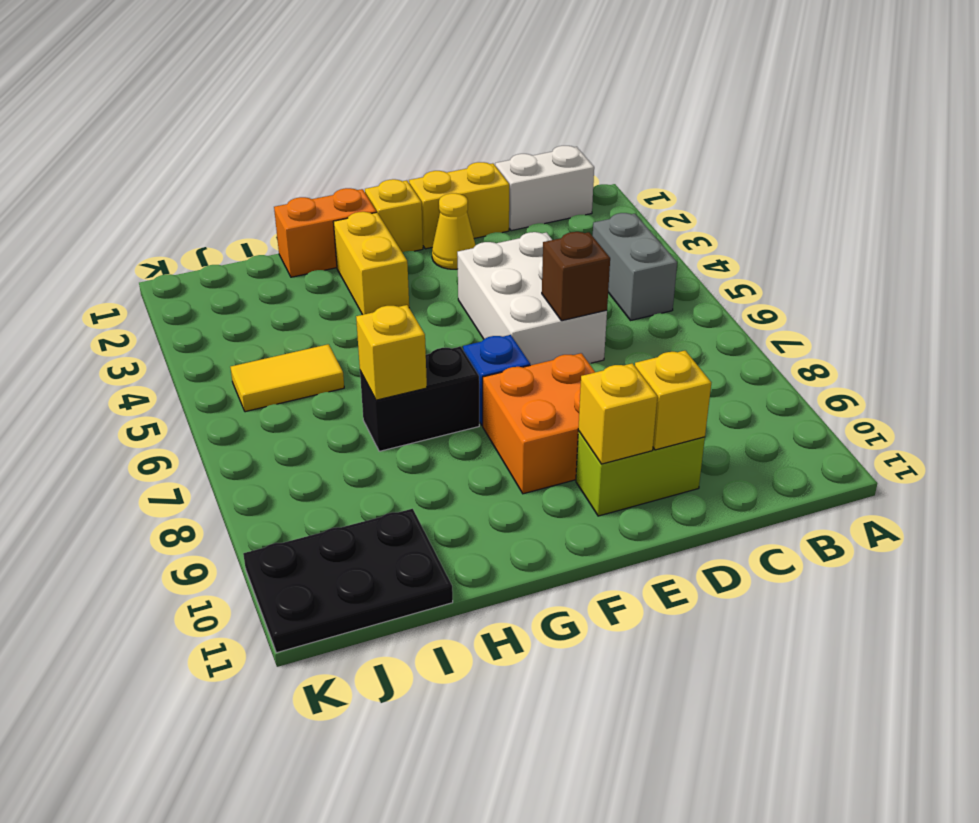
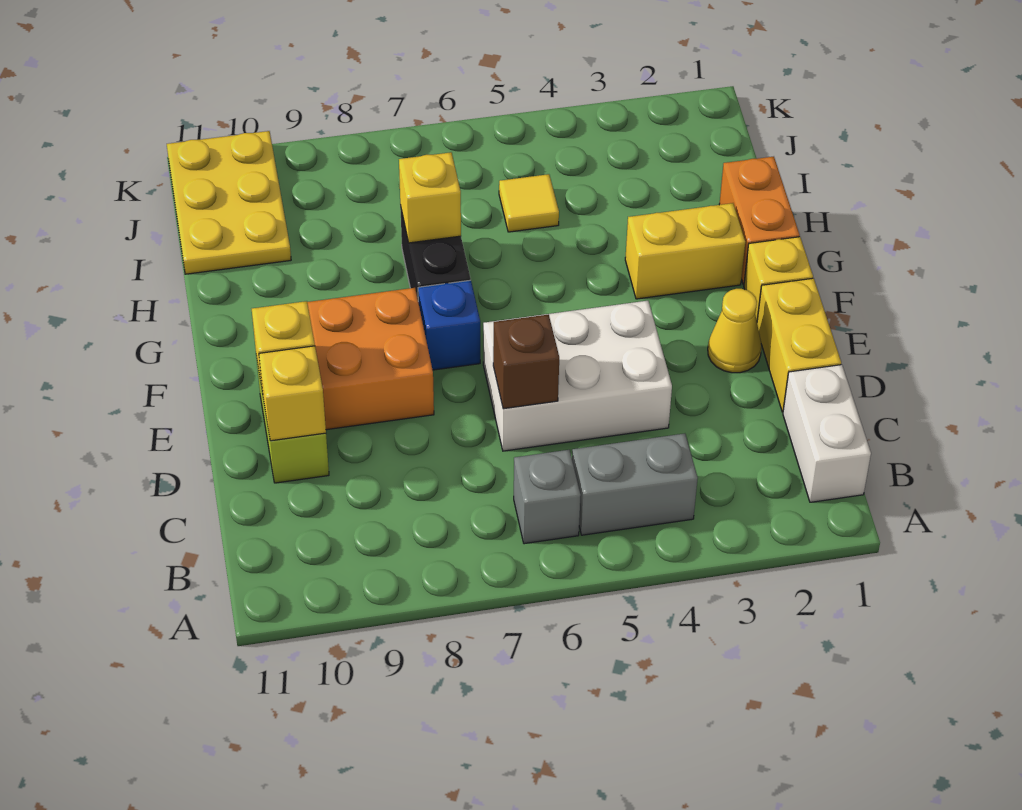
none -> grey 1x1 brick [514,450,581,544]
yellow 1x2 tile [231,344,344,412] -> yellow 1x1 tile [499,174,559,232]
black 2x3 plate [243,509,453,653] -> yellow 2x3 plate [167,131,291,274]

